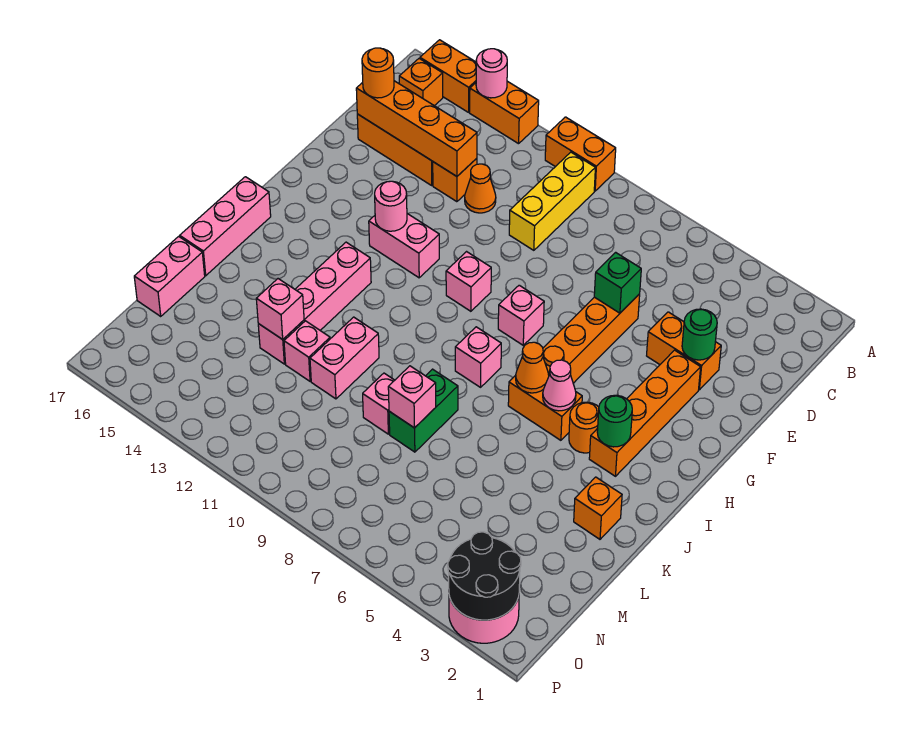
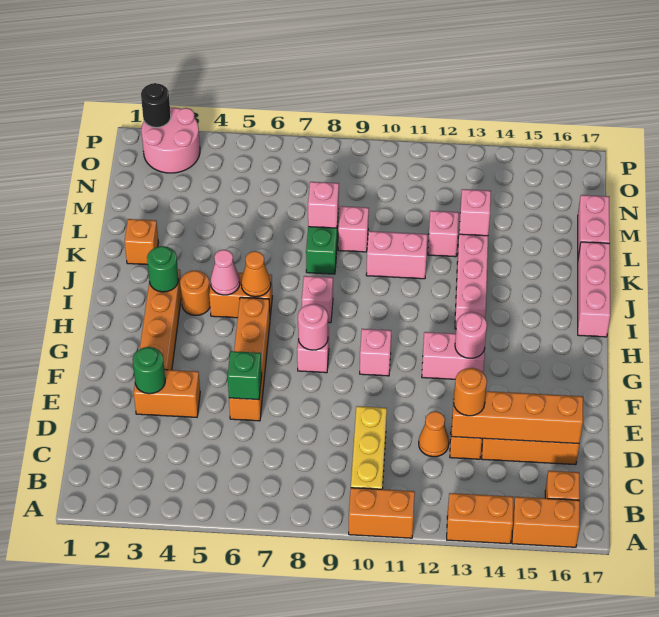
pink 1x1 round brick [476,49,507,98] -> pink 1x1 round brick moved to [298,304,328,350]
orange 1x1 round brick [362,48,394,98] -> orange 1x1 round brick moved to [454,368,487,416]
pink 1x2 brick [310,317,379,399] -> pink 1x2 brick turned to [366,231,428,279]
black 2x2 round brick [448,532,521,620] -> black 1x1 round brick [141,83,171,127]

